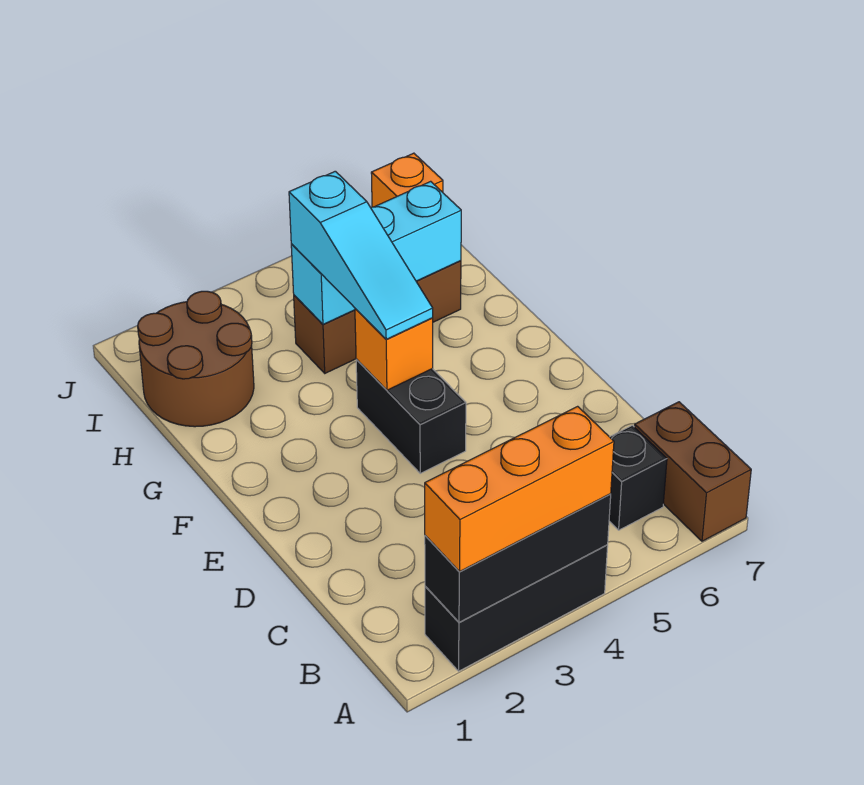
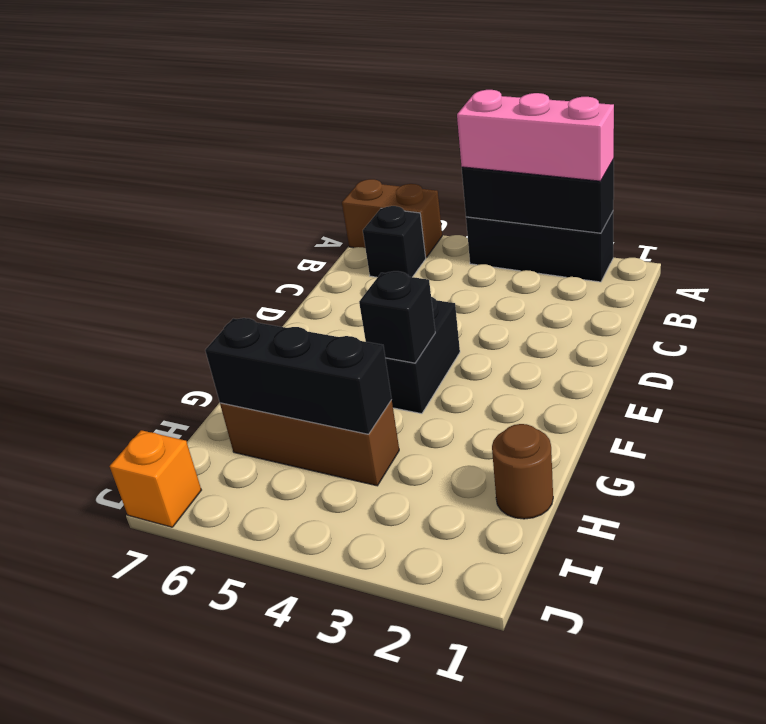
orange 1x3 brick [425,406,614,571] -> pink 1x3 brick [457,90,614,181]
brown 1x2 brick [635,402,751,541] -> brown 1x2 brick turned to [342,179,442,257]
orange 1x1 brick [355,309,433,390] -> black 1x1 brick [359,271,435,363]
cyan 1x3 slope [289,171,433,339] -> none
brown 2x2 round brick [138,291,254,427] -> brown 1x1 round brick [492,424,553,519]
cyan 1x3 brick [291,181,461,324] -> black 1x3 brick [205,318,392,434]

